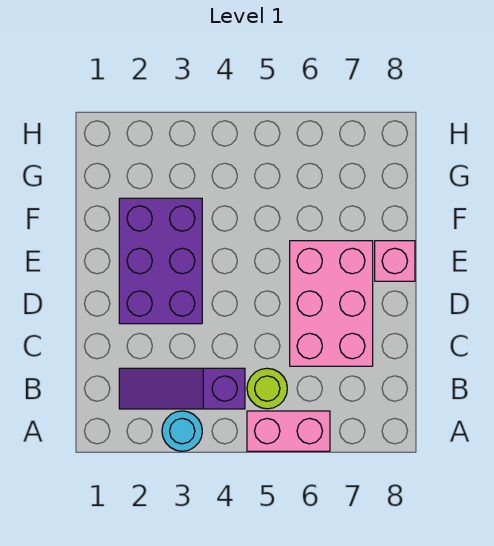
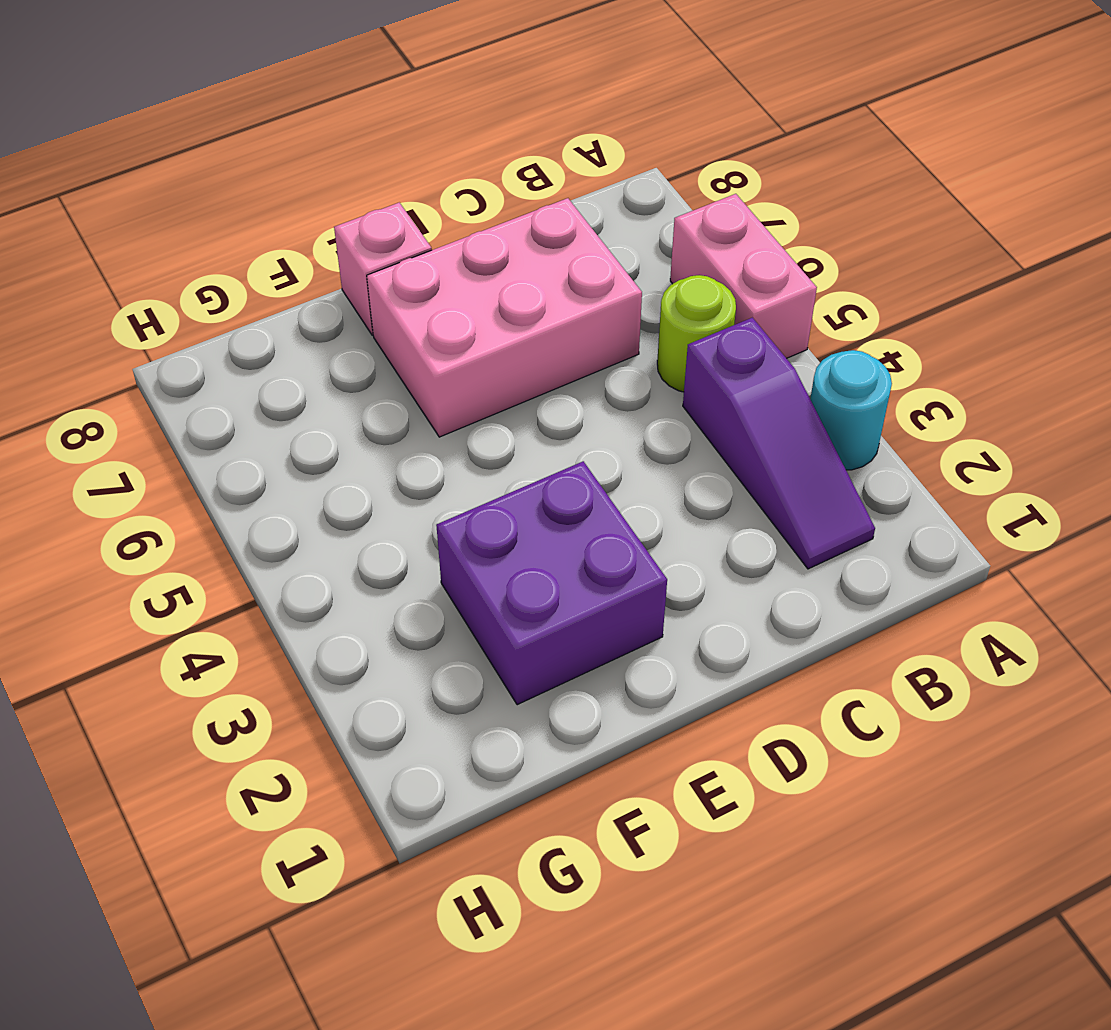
purple 2x3 brick [119,198,202,324] -> purple 2x2 brick [436,461,667,705]

